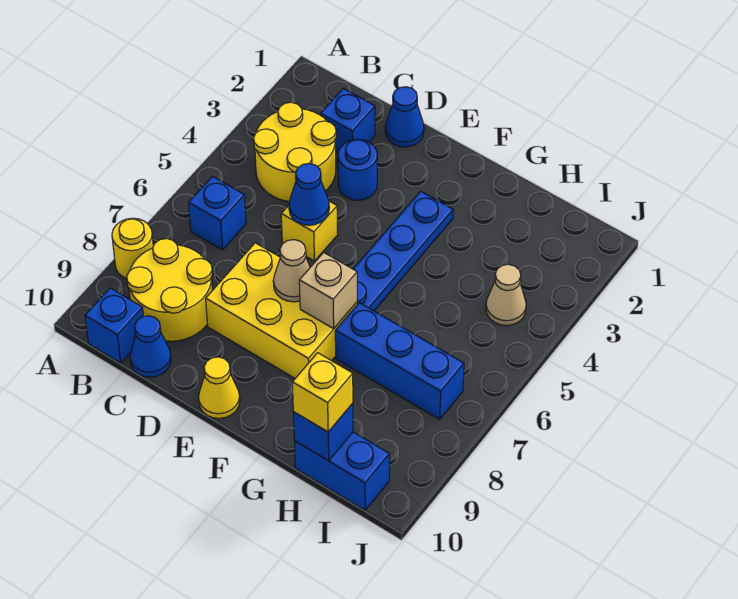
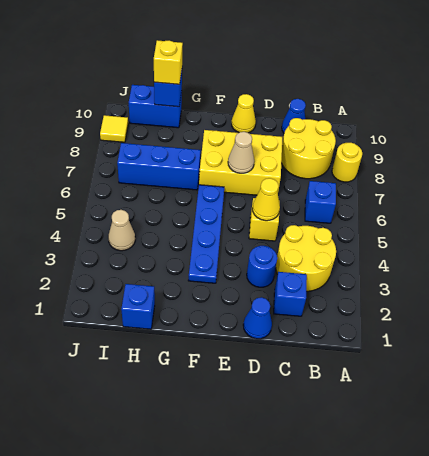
blue 1x1 brick [85,288,143,363] -> blue 1x1 brick moved to [121,284,155,329]
blue 1x1 cone [289,163,329,225] -> yellow 1x1 cone [252,178,280,221]
tan 1x1 brick [299,253,357,329] -> none
none -> yellow 1x1 tile [100,115,128,142]

